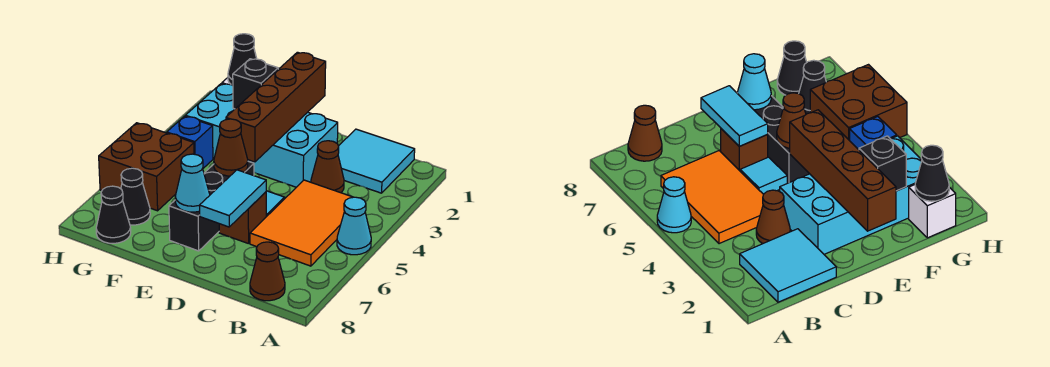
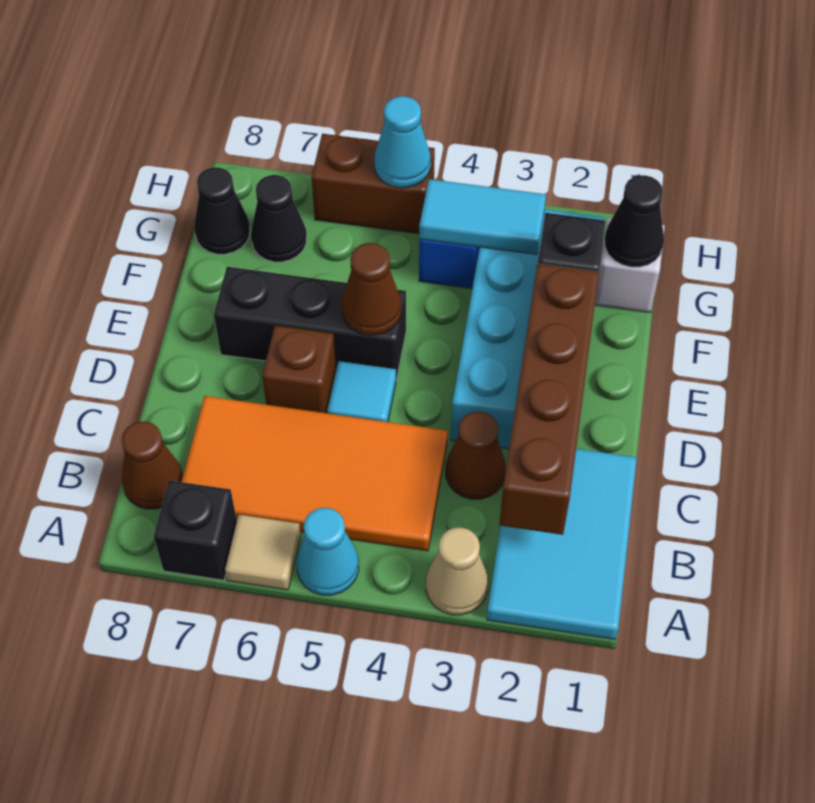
none -> tan 1x1 cone [426,528,488,615]
none -> tan 1x1 tile [225,515,301,590]
none -> black 1x1 brick [154,480,237,580]
cyan 2x2 tile [338,129,415,193] -> cyan 2x3 tile [487,449,637,639]
orange 2x3 tile [250,180,353,266] -> orange 2x4 tile [181,396,448,551]
cyan 1x2 tile [199,170,266,227] -> cyan 1x2 tile moved to [419,179,546,255]
brown 1x4 brick [226,52,326,162] -> brown 1x4 brick turned to [499,264,599,535]
cyan 1x1 cone [175,154,210,212] -> cyan 1x1 cone moved to [374,96,431,188]
brown 2x2 brick [99,123,194,211] -> brown 1x2 brick [311,134,435,234]

